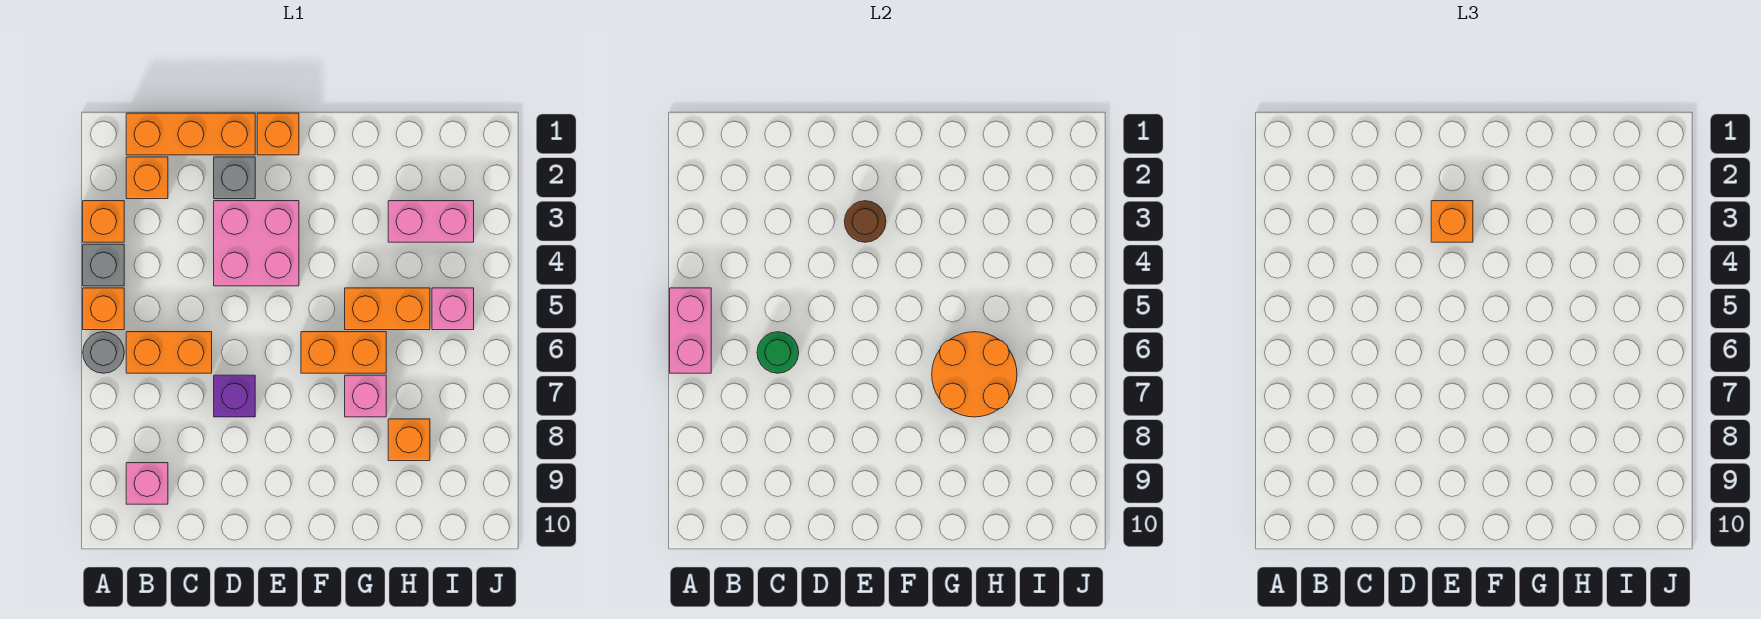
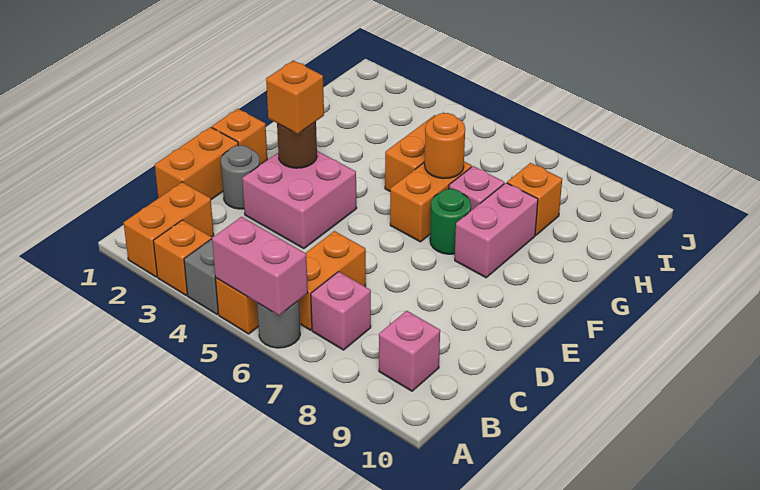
orange 1x3 brick [126,113,255,155] -> orange 1x2 brick [155,127,238,200]
orange 1x1 brick [126,157,168,199] -> orange 1x2 brick [124,182,214,277]
green 1x1 round brick [757,332,799,373] -> green 1x1 round brick moved to [430,189,471,254]
grey 1x1 brick [214,157,255,199] -> grey 1x1 round brick [221,145,260,209]
purple 1x1 brick [214,375,255,417] -> none
orange 2x2 round brick [932,332,1017,417] -> orange 1x1 round brick [425,113,465,179]
pink 1x2 brick [388,201,474,242] -> pink 1x2 brick moved to [455,183,538,278]
pink 1x1 brick [432,288,474,330] -> pink 1x1 brick moved to [311,272,371,350]

